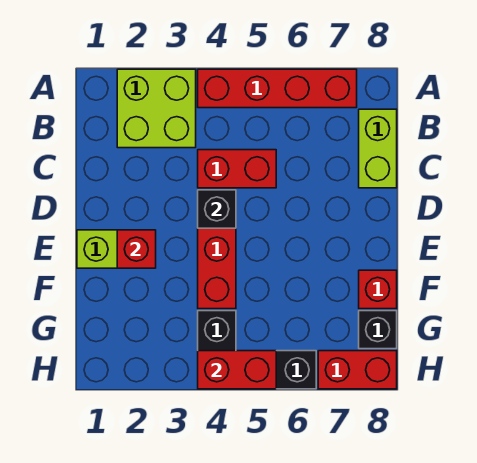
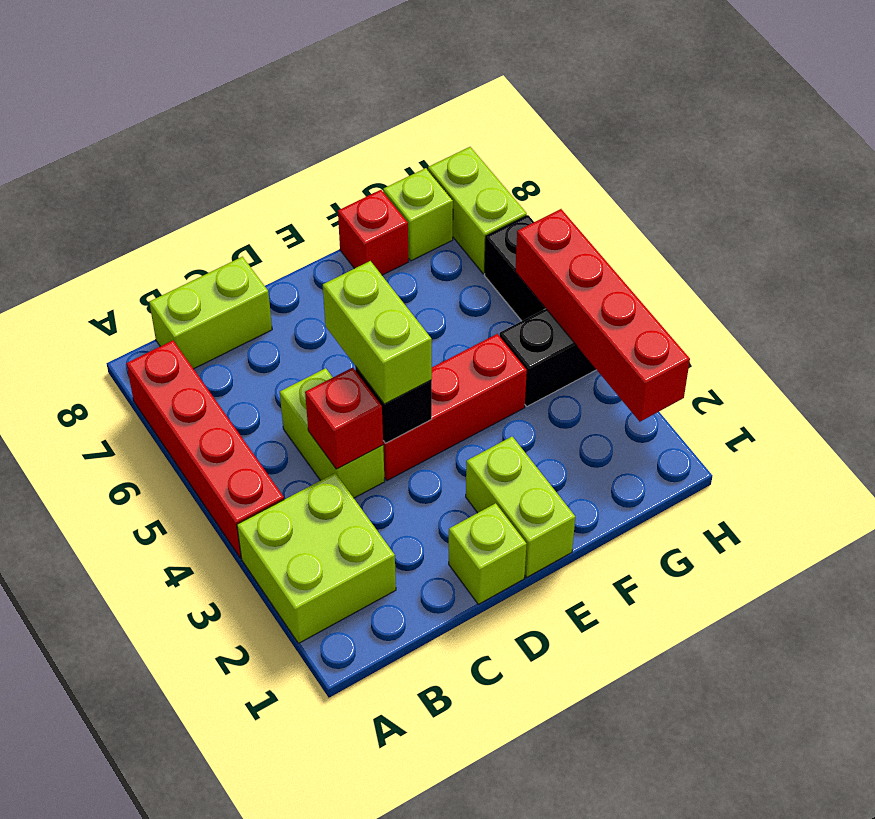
red 1x2 brick [198,150,276,188] -> lime 1x2 brick [280,368,385,498]
none -> lime 1x1 brick [449,503,527,604]
none -> lime 1x2 brick [323,261,432,404]
red 1x1 brick [117,230,156,268] -> red 1x1 brick moved to [305,368,383,469]
black 1x1 brick [359,311,397,349] -> lime 1x1 brick [383,168,453,261]
red 1x2 brick [198,351,276,389] -> red 1x4 brick [515,209,690,422]
red 1x2 brick [318,351,397,389] -> lime 1x2 brick [428,147,527,274]

